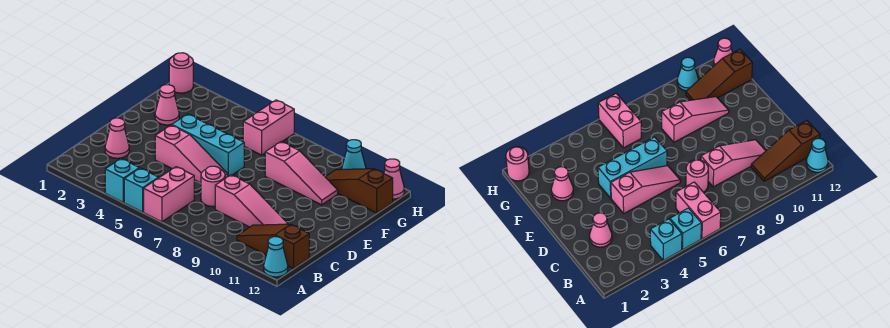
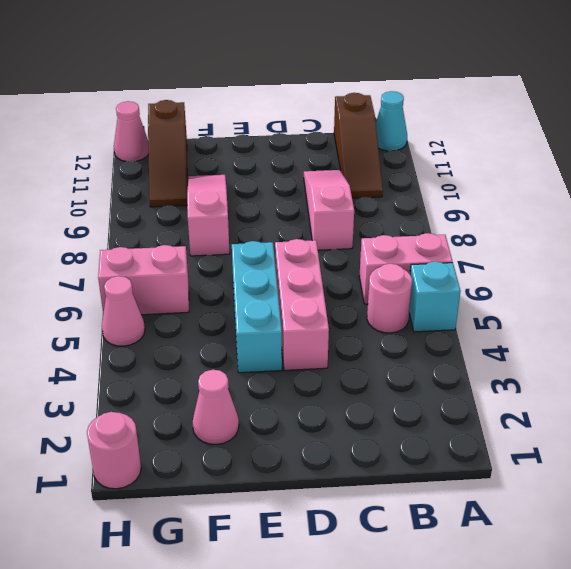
cyan 1x1 brick [105,159,139,202] -> none
pink 1x1 cone [105,118,129,158] -> pink 1x1 cone moved to [102,276,145,346]
pink 1x1 round brick [201,166,225,206] -> pink 1x1 round brick moved to [367,264,412,333]
pink 1x3 slope [155,125,228,183] -> pink 1x3 brick [275,239,329,370]
cyan 1x1 cone [342,140,366,169] -> none

